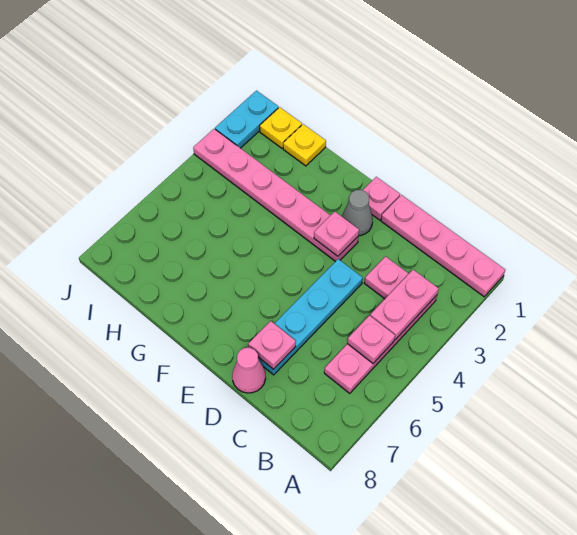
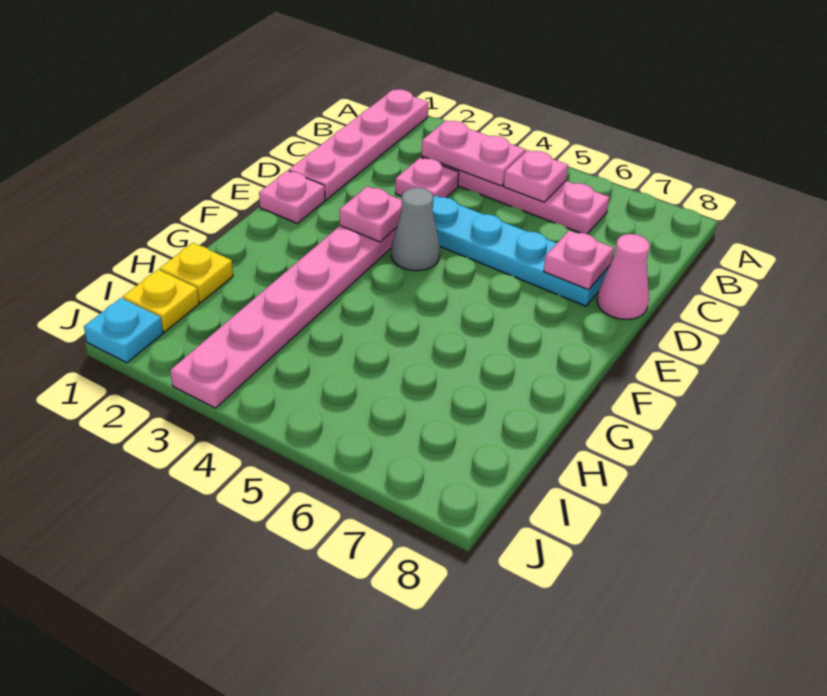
grey 1x1 cone [342,190,373,236] -> grey 1x1 cone moved to [391,188,440,271]
cyan 1x2 plate [215,91,278,148] -> cyan 1x1 plate [84,298,163,363]

